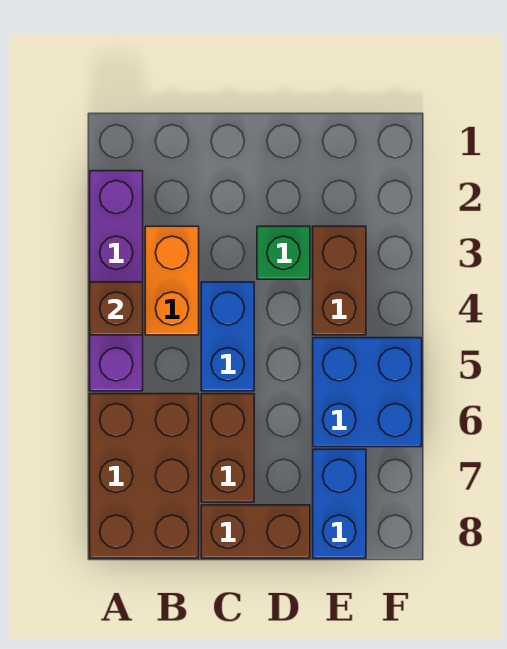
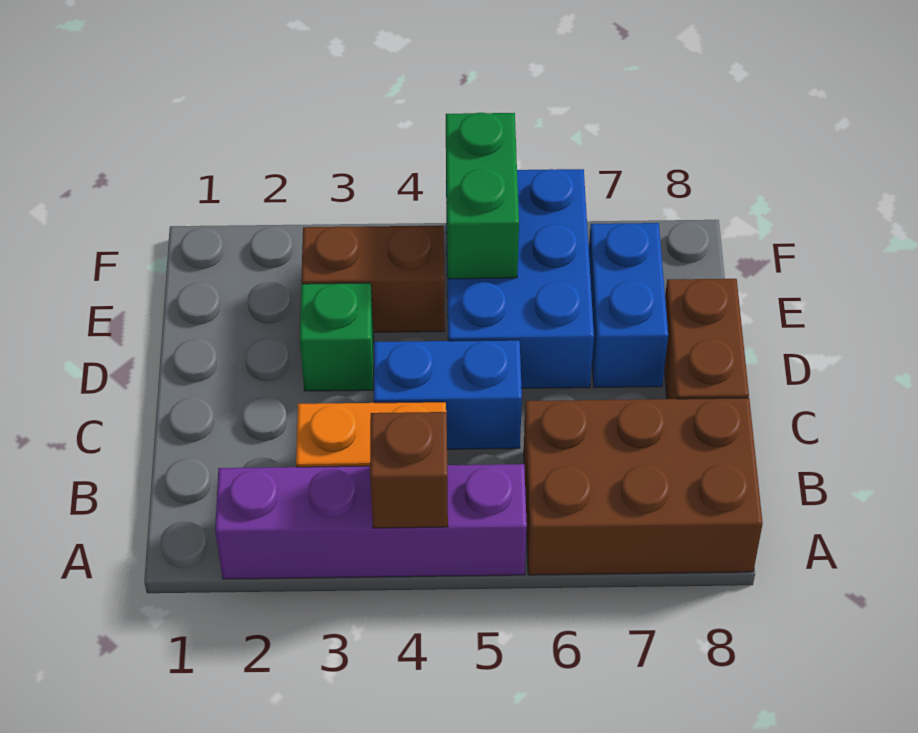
brown 1x2 brick [201,394,254,502] -> none
blue 2x2 brick [313,338,422,447] -> blue 2x3 brick [446,169,594,388]
none -> green 1x2 brick [446,113,519,279]
blue 1x2 brick [313,449,366,558] -> blue 1x2 brick turned to [589,223,668,388]

